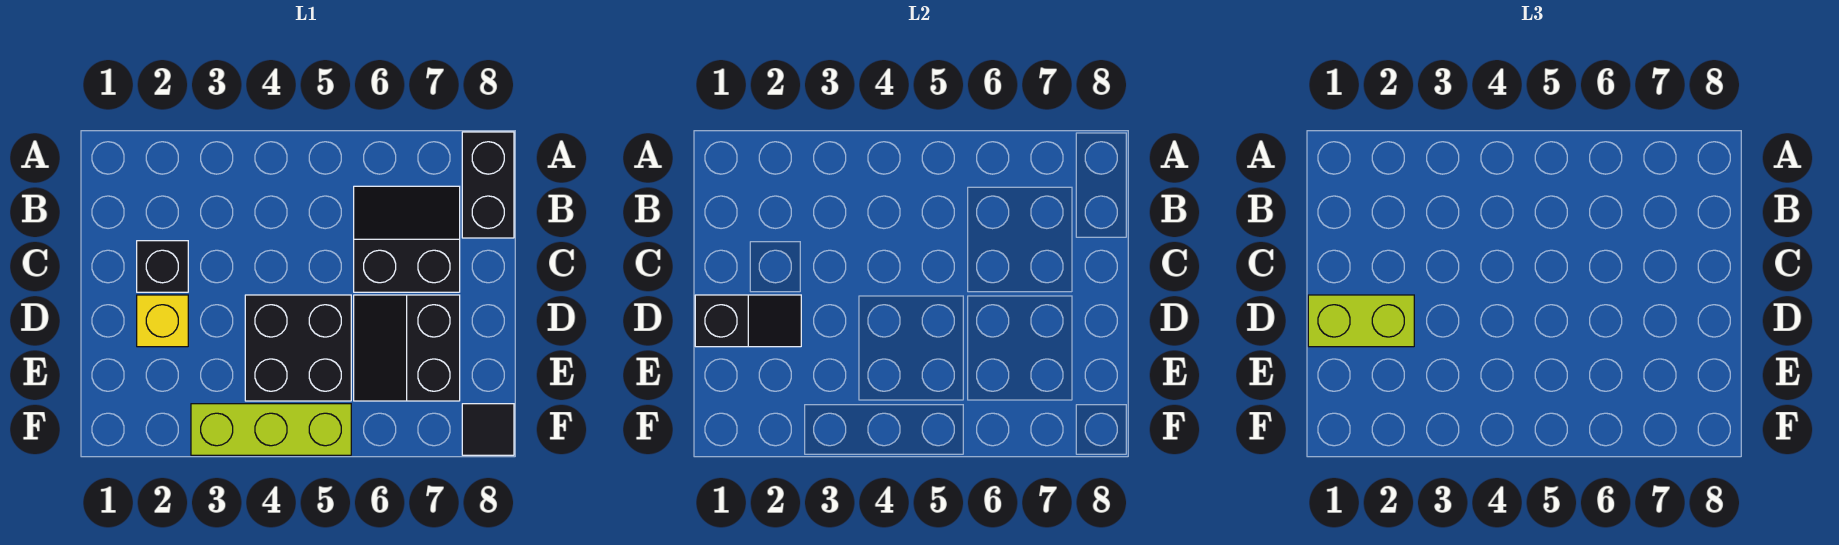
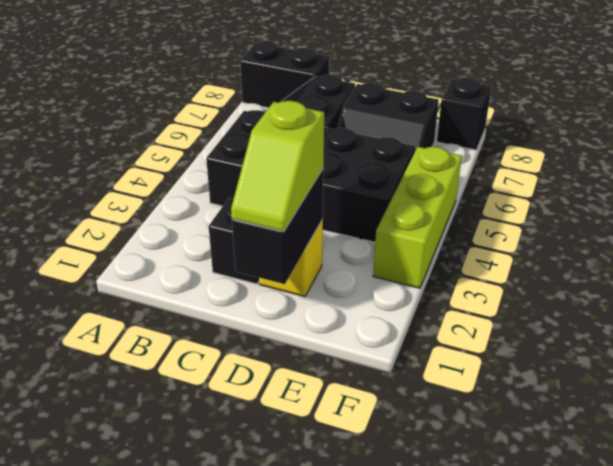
black 1x2 slope [695,295,801,347] -> black 1x2 brick [232,168,324,284]
lime 1x2 brick [1308,295,1414,347] -> lime 1x2 slope [231,101,324,232]
black 2x2 brick [245,295,351,401] -> black 2x4 brick [206,110,415,242]
black 1x1 tile [462,404,514,455] -> black 1x1 brick [437,78,491,150]

